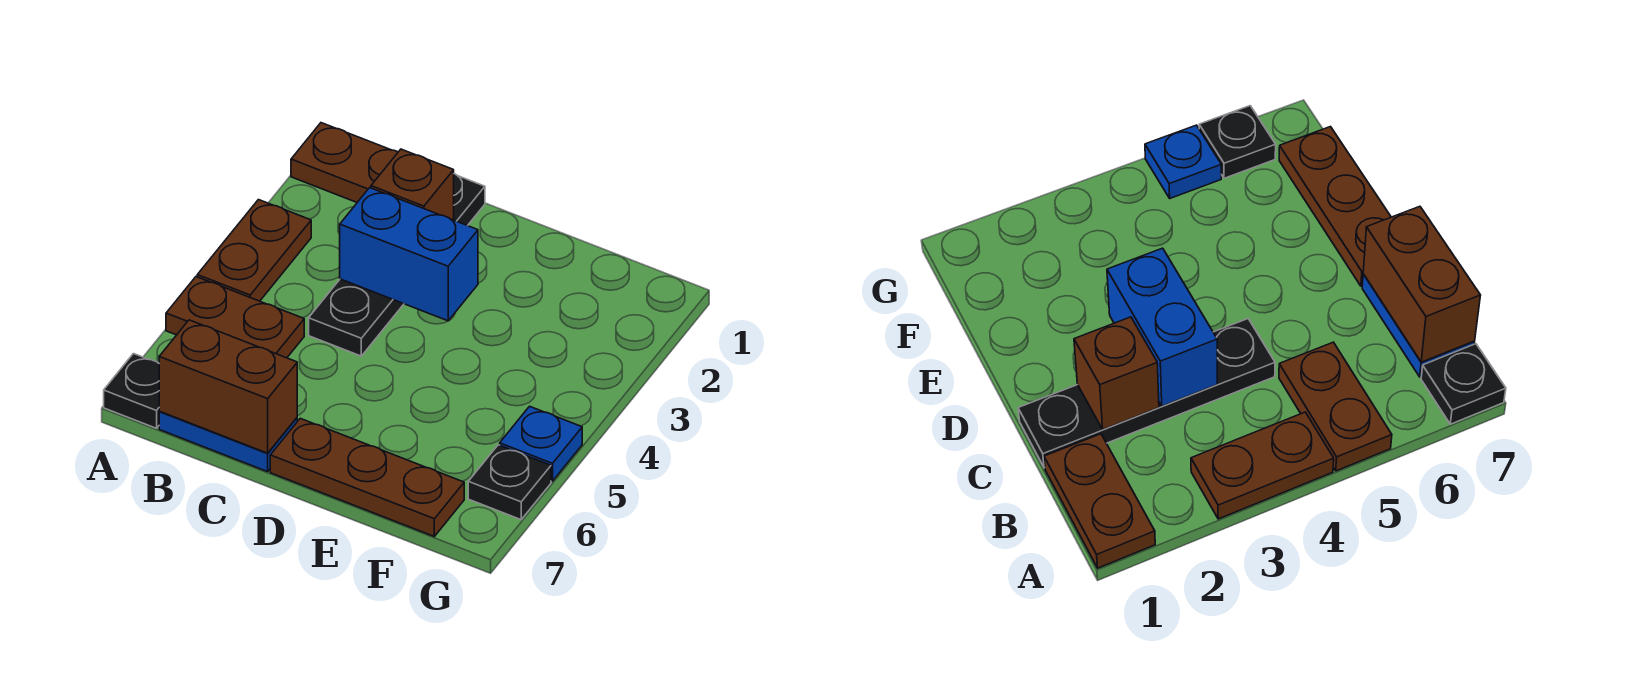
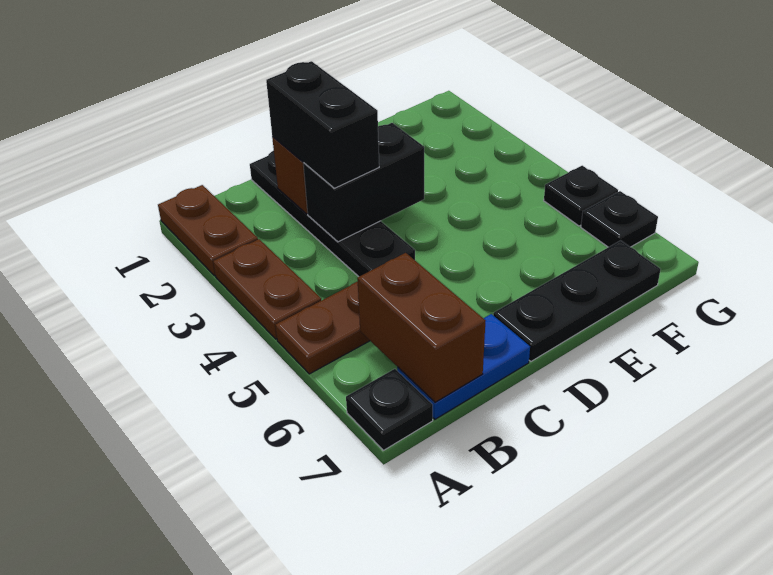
brown 1x2 plate [291,123,398,202] -> brown 1x2 plate turned to [158,185,258,276]
brown 1x2 brick [159,320,297,453] -> brown 1x2 brick turned to [357,253,486,402]
none -> black 1x2 brick [266,61,379,188]
blue 1x2 brick [340,188,478,321] -> black 1x2 brick [303,123,424,242]
brown 1x3 plate [270,418,464,536] -> black 1x3 plate [493,240,661,361]
blue 1x1 plate [500,406,582,481] -> black 1x1 plate [544,166,618,226]

